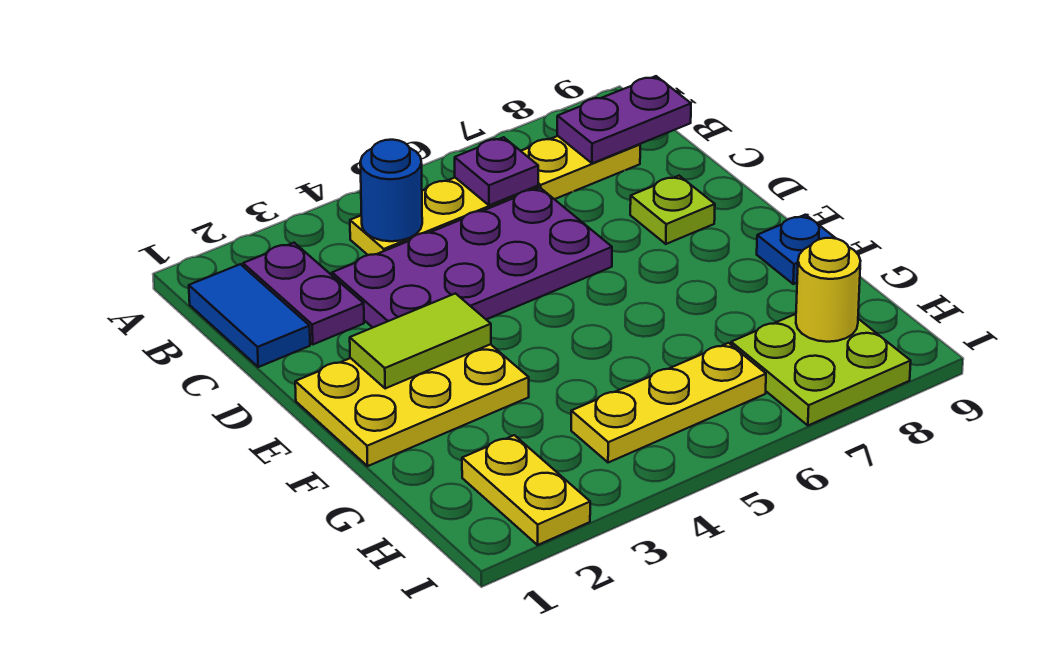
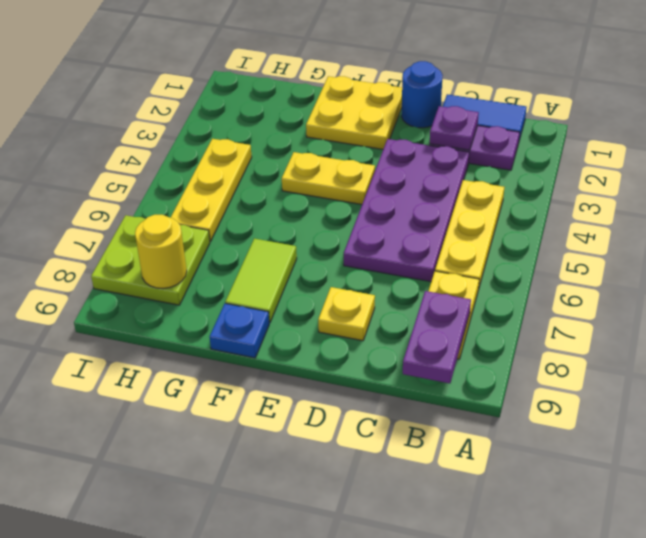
blue 1x1 round brick [360,140,422,241] -> blue 1x1 round brick moved to [402,61,443,128]
purple 1x1 plate [455,137,538,205] -> purple 1x1 plate moved to [430,106,479,150]
lime 1x1 plate [630,176,715,244] -> yellow 1x1 plate [318,287,375,341]
yellow 2x3 plate [295,344,529,466] -> yellow 2x2 plate [306,76,402,149]
lime 1x2 tile [350,293,491,389] -> lime 1x2 tile moved to [225,239,297,323]
yellow 1x2 plate [462,435,590,545] -> yellow 1x2 plate moved to [282,152,375,205]

